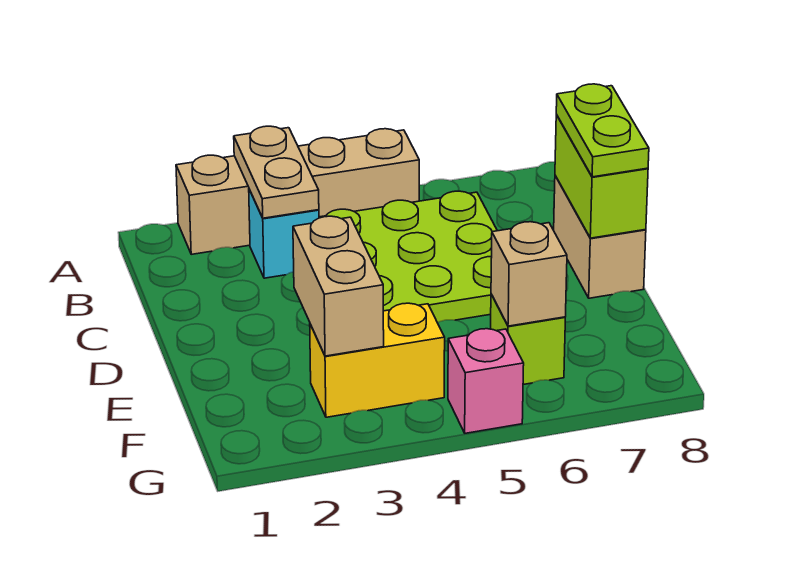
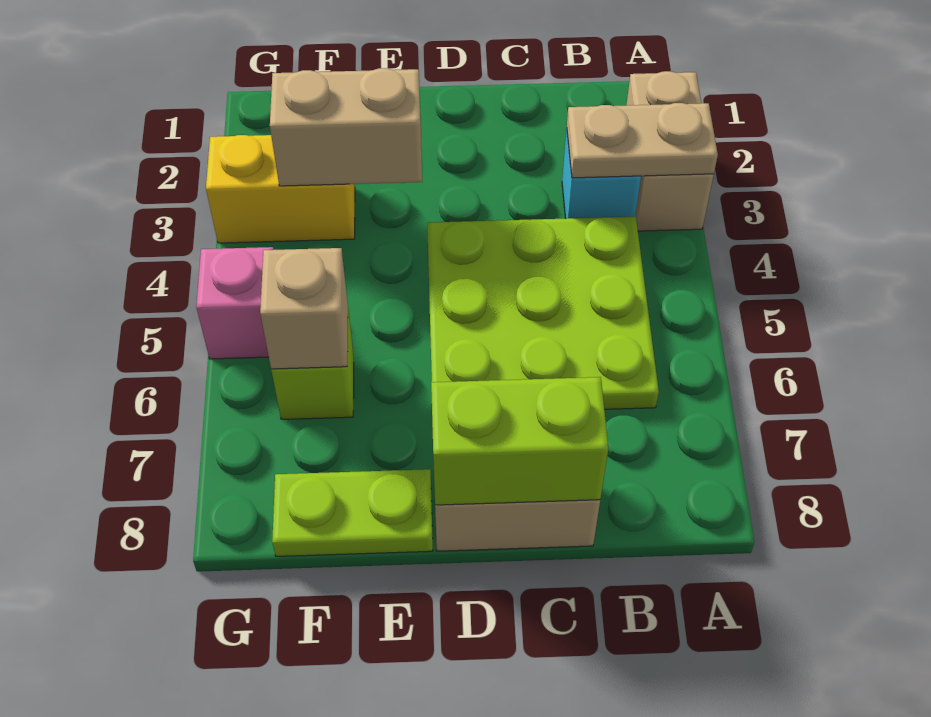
tan 1x4 brick [176,129,419,254] -> tan 1x2 brick [627,71,714,231]
lime 1x2 plate [556,84,649,177] -> lime 1x2 plate moved to [272,469,433,556]
yellow 1x2 brick [310,303,445,417] -> yellow 1x2 brick turned to [206,135,355,243]

